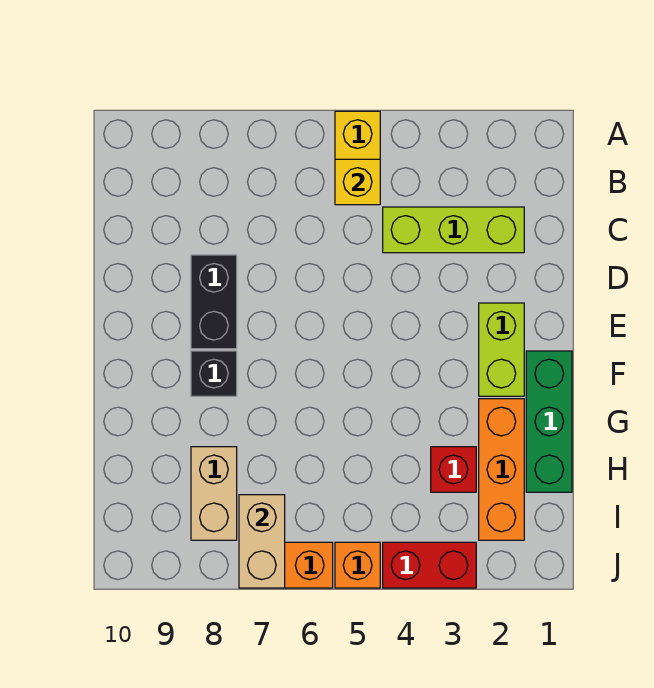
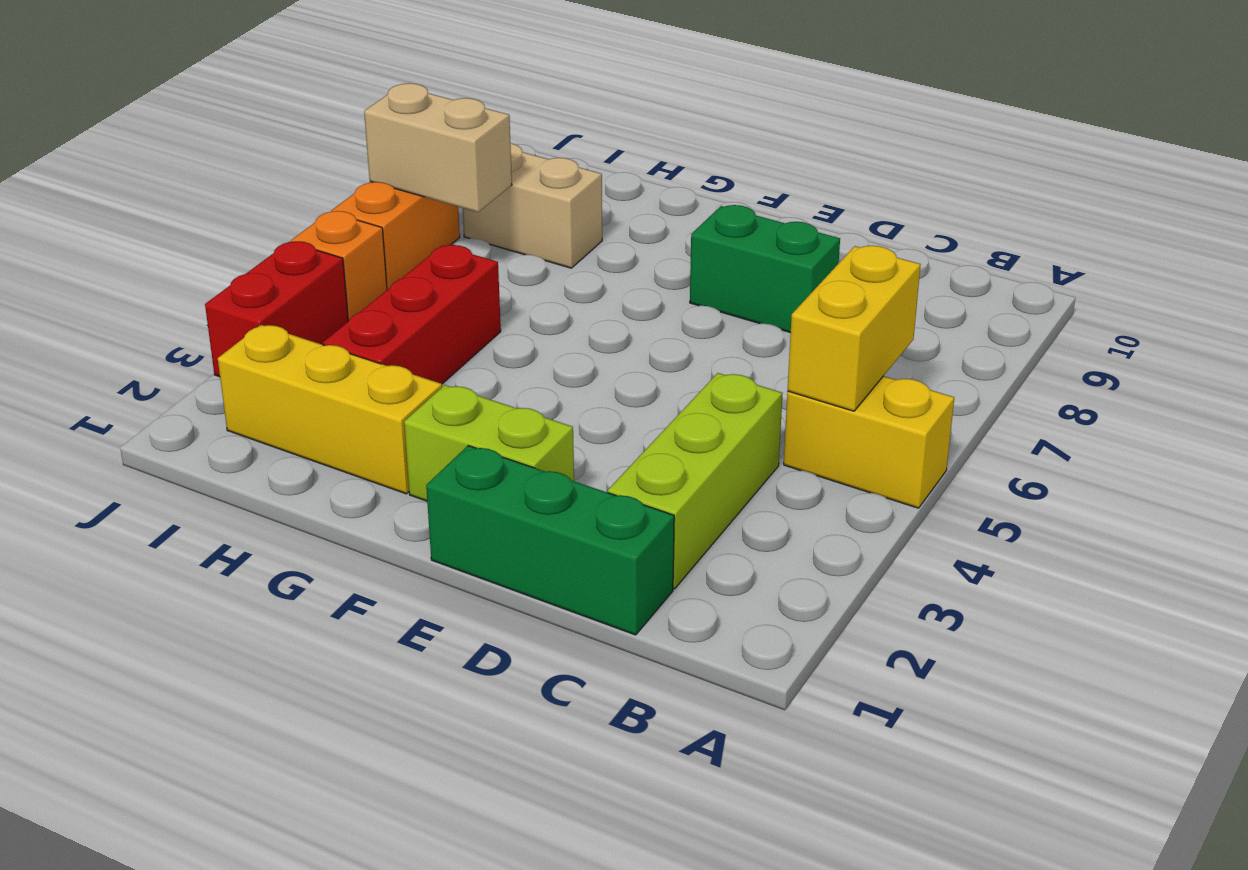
yellow 1x1 brick [335,159,380,205] -> yellow 1x2 brick [788,246,921,411]
black 1x2 brick [191,255,237,349] -> green 1x2 brick [690,205,840,333]
green 1x3 brick [526,351,572,492] -> green 1x3 brick moved to [426,446,674,635]
black 1x1 brick [191,351,237,396] -> none
orange 1x3 brick [479,399,524,540] -> yellow 1x3 brick [218,325,442,494]
red 1x1 brick [431,447,476,492] -> red 1x3 brick [323,245,501,384]

